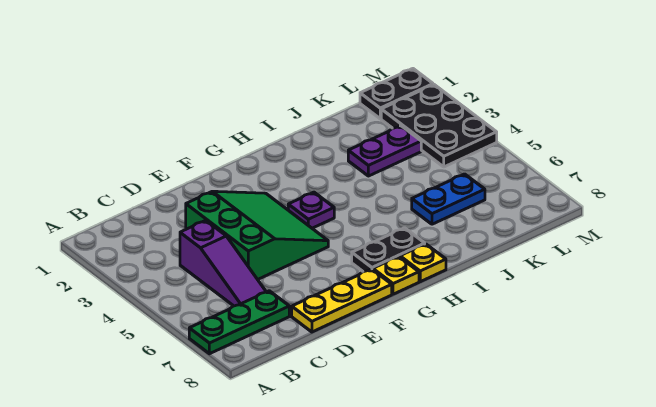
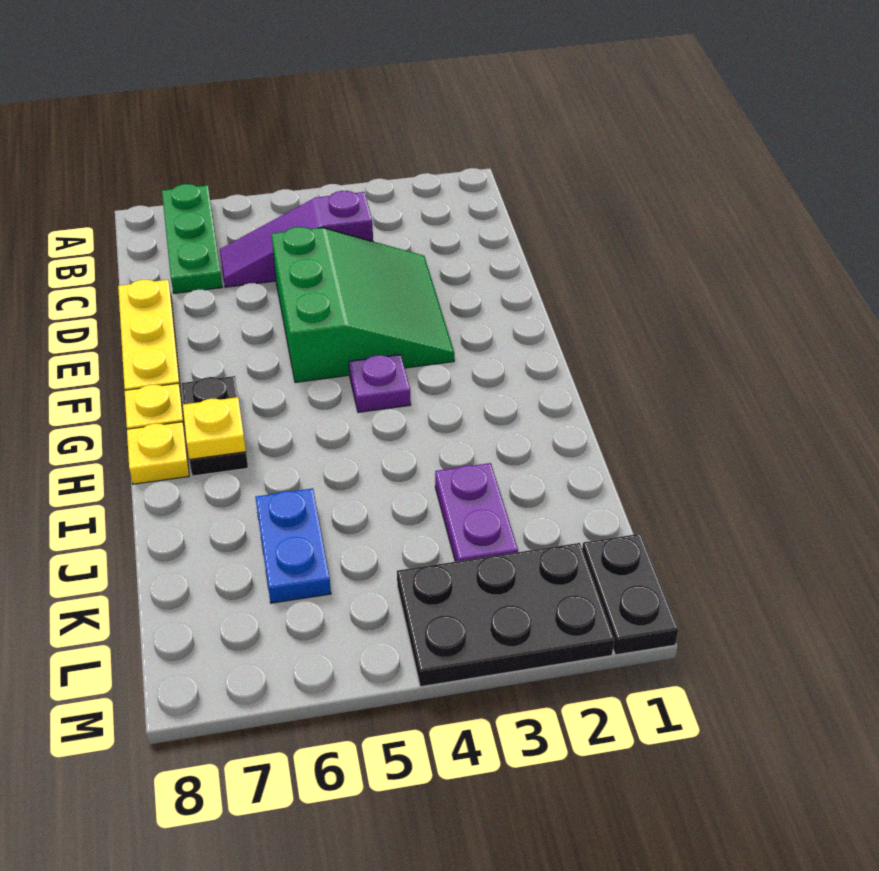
green 3x3 slope [186,191,328,280] -> green 3x3 slope turned to [271,227,454,382]
none -> yellow 1x1 plate [183,397,246,460]

